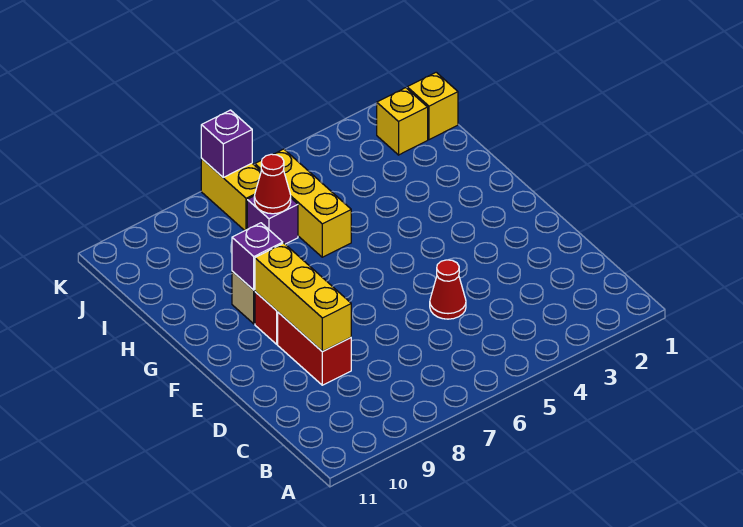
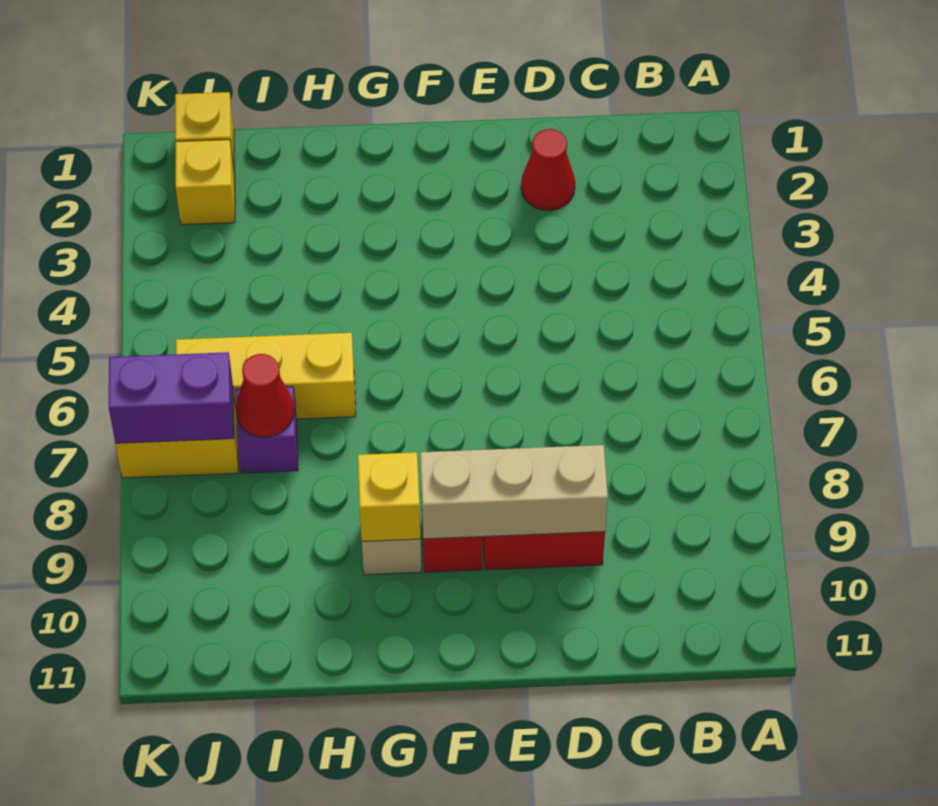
red 1x1 cone [430,260,466,319] -> red 1x1 cone moved to [521,129,575,211]
yellow 1x3 brick [255,243,351,352] -> tan 1x3 brick [420,445,608,539]
purple 1x1 brick [232,223,283,290] -> yellow 1x1 brick [358,452,420,541]
purple 1x1 brick [201,110,252,177] -> purple 1x2 brick [109,352,234,443]

